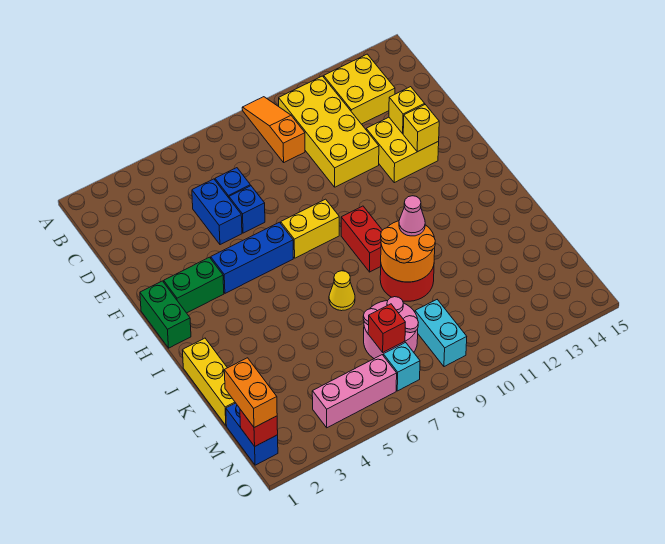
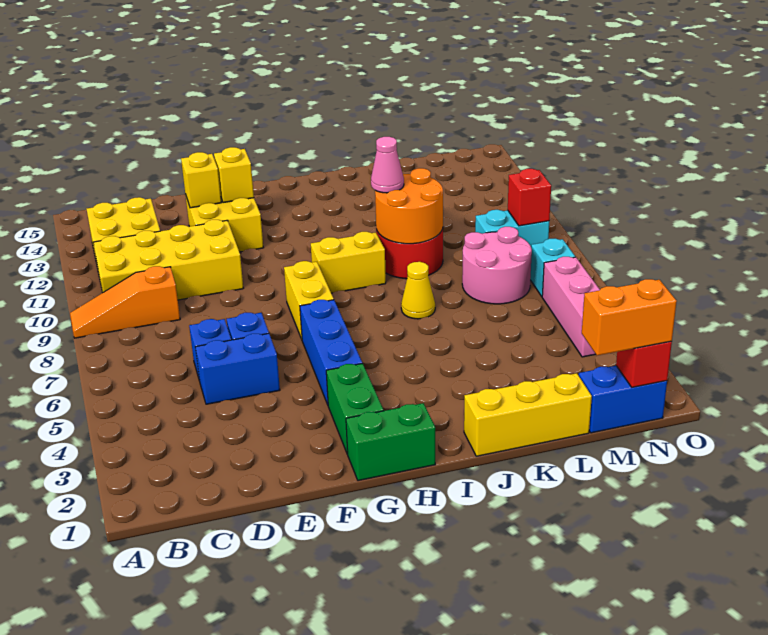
red 1x2 brick [341,206,382,272] -> yellow 1x2 brick [311,232,386,293]
red 1x1 brick [368,304,405,352] -> red 1x1 brick moved to [508,169,551,226]

